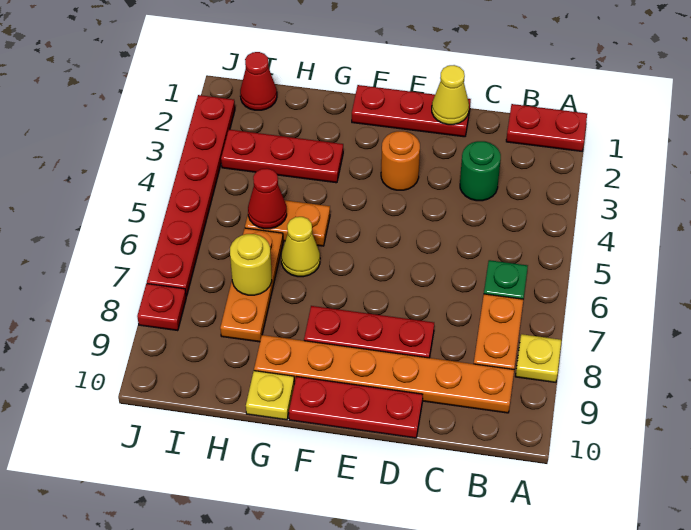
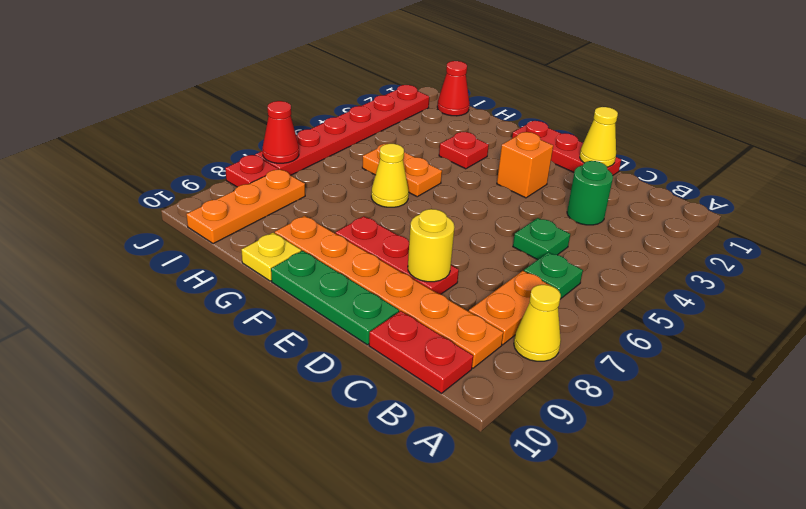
red 1x2 plate [506,104,587,151] -> red 1x2 plate moved to [369,311,473,393]
yellow 1x1 plate [515,334,561,382] -> yellow 1x1 cone [514,285,561,361]
none -> green 1x1 plate [513,218,570,260]
red 1x3 plate [289,376,423,438] -> green 1x3 plate [271,251,399,345]
orange 1x1 round brick [381,131,420,190] -> orange 1x1 brick [497,132,553,198]
red 1x3 plate [221,130,343,183] -> red 1x1 plate [439,132,489,169]
red 1x1 cone [248,168,287,229] -> red 1x1 cone moved to [262,101,299,163]
orange 1x3 plate [220,228,283,342] -> orange 1x3 plate moved to [186,169,305,244]
yellow 1x1 round brick [230,234,272,295] -> yellow 1x1 round brick moved to [408,209,454,282]

